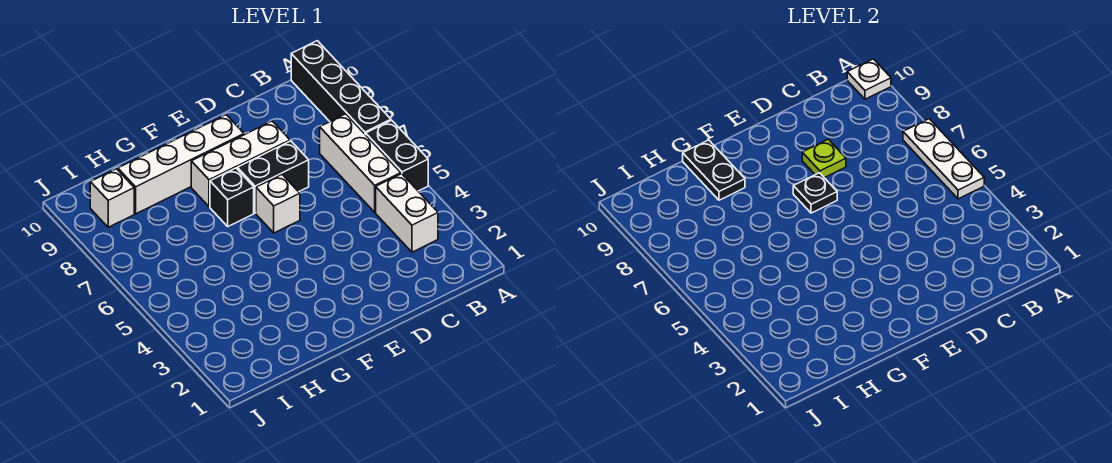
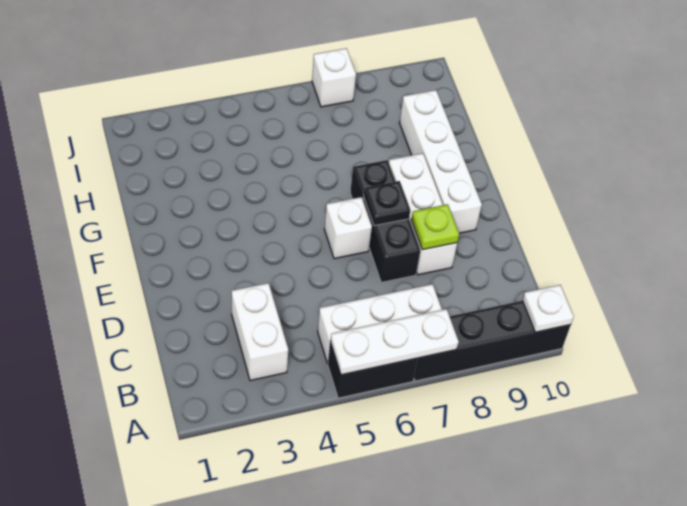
white 1x2 brick [376,174,438,252] -> white 1x2 brick turned to [232,283,288,381]
black 1x2 plate [683,140,745,200] -> none
white 1x1 brick [90,169,134,227] -> white 1x1 brick moved to [312,48,356,107]

